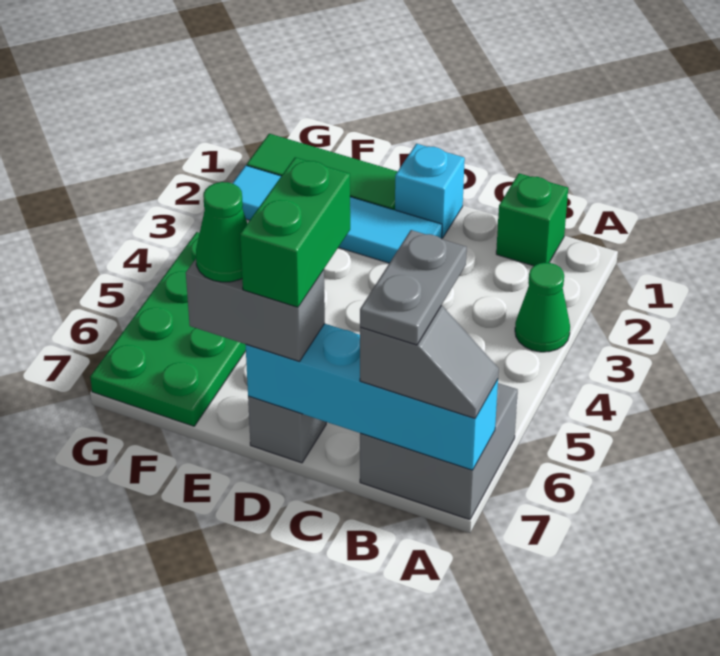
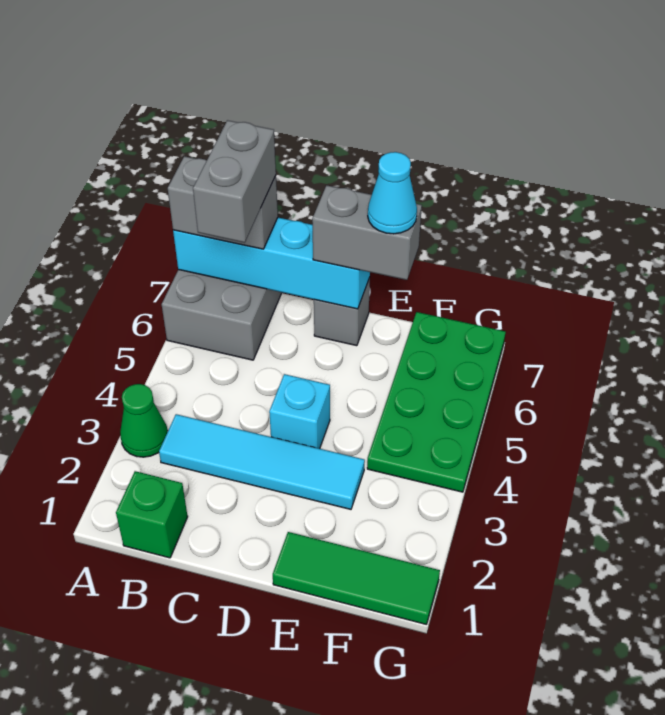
grey 1x2 slope [360,306,499,418] -> grey 1x2 brick [168,156,278,249]
grey 1x2 plate [360,230,467,345] -> grey 1x2 brick [193,120,276,243]
cyan 1x1 brick [395,144,465,238] -> cyan 1x1 brick moved to [269,374,330,449]
cyan 1x4 tile [232,165,442,263] -> cyan 1x4 tile moved to [159,414,365,509]
green 1x2 brick [240,157,350,307] -> none
green 1x1 cone [196,182,247,282] -> cyan 1x1 cone [368,152,417,234]

